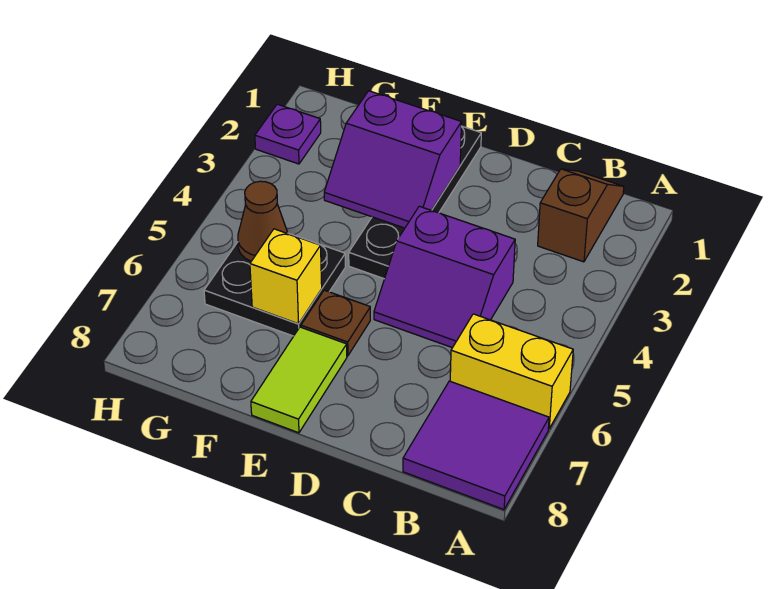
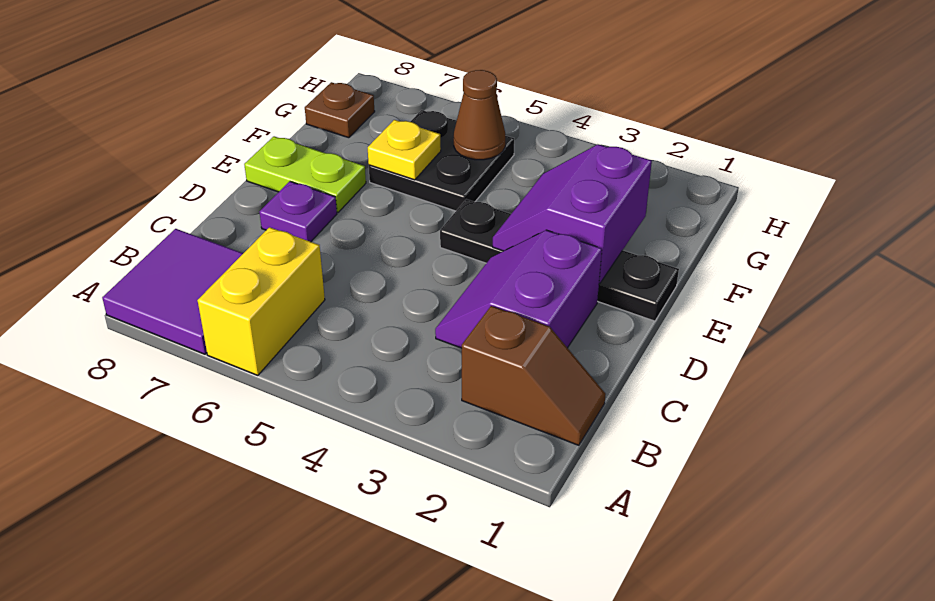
purple 2x2 slope [374,206,515,348] -> purple 2x2 slope moved to [435,230,602,348]
brown 1x1 plate [301,290,370,356] -> brown 1x1 plate moved to [305,82,375,138]
lime 1x2 tile [251,327,347,433] -> lime 1x2 plate [244,136,366,212]
yellow 1x1 brick [250,229,322,324] -> yellow 1x1 plate [368,120,441,180]
purple 1x1 plate [255,104,321,164] -> purple 1x1 plate moved to [259,181,337,242]

